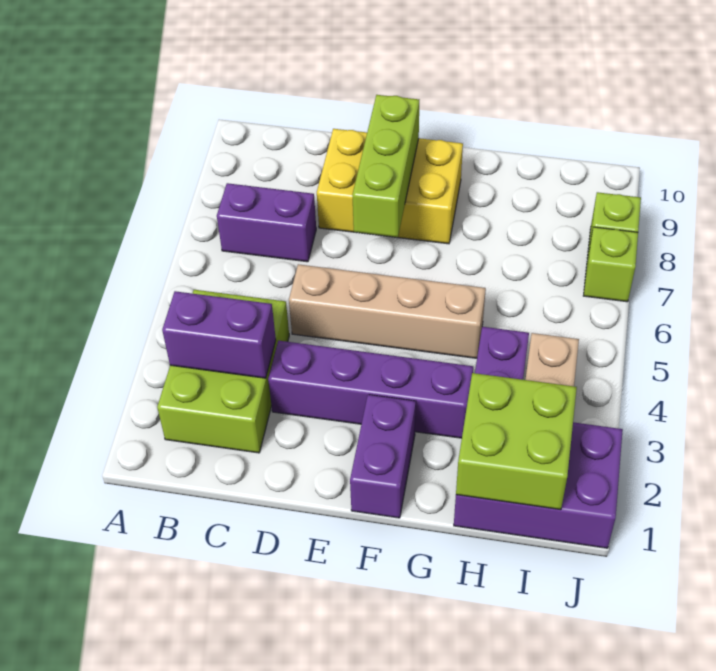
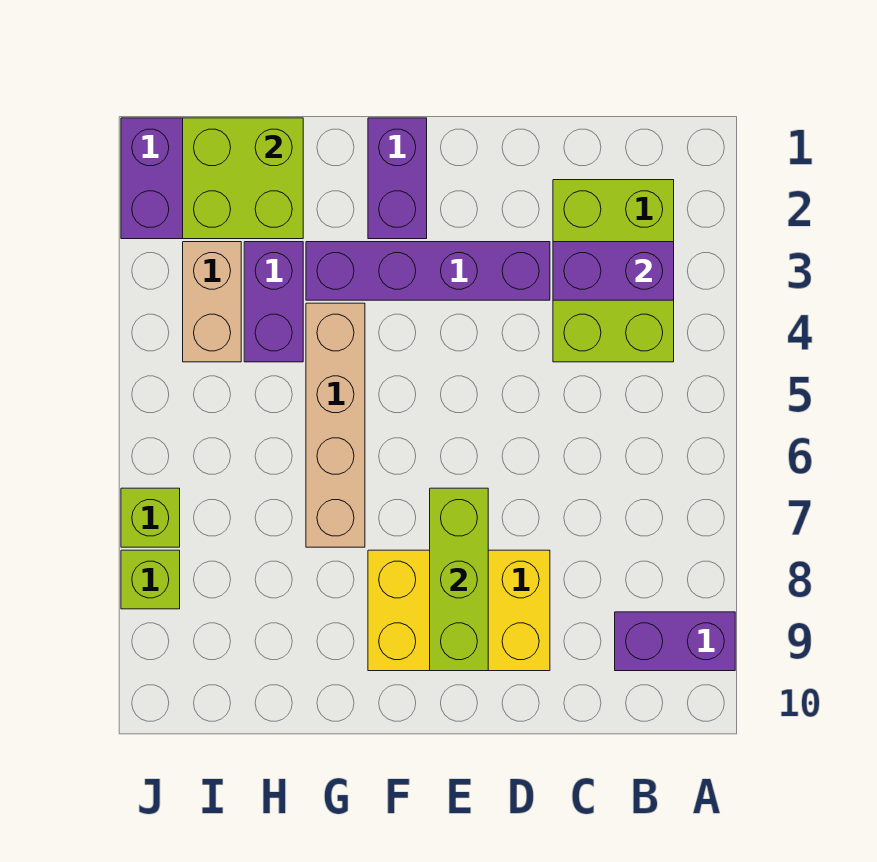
purple 1x2 brick [217,183,316,262] -> purple 1x2 brick moved to [615,612,735,671]
tan 1x4 brick [289,264,486,358] -> tan 1x4 brick turned to [306,303,365,547]

